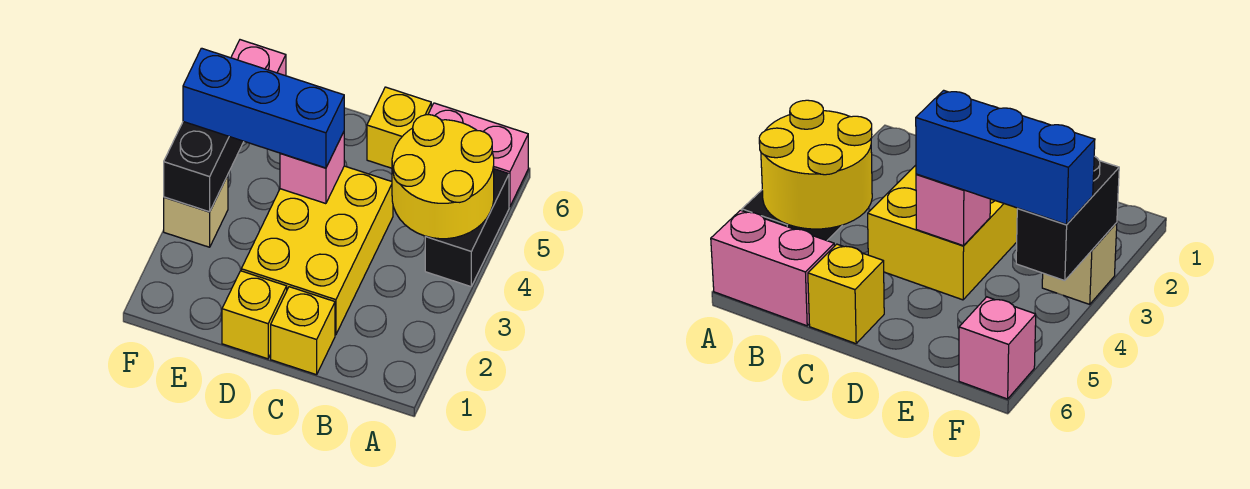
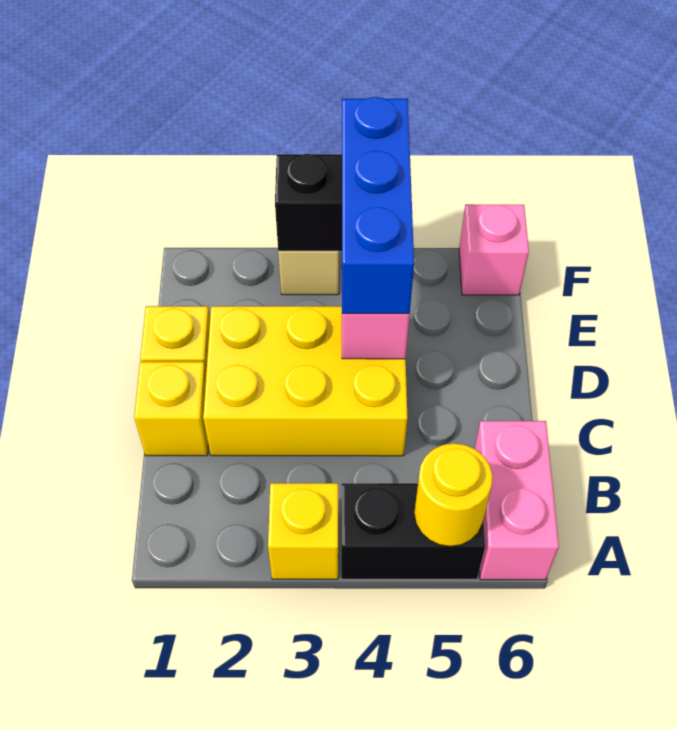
yellow 2x2 round brick [392,115,494,239] -> yellow 1x1 round brick [414,443,493,546]
yellow 1x1 brick [367,87,431,168] -> yellow 1x1 brick moved to [268,483,338,579]

